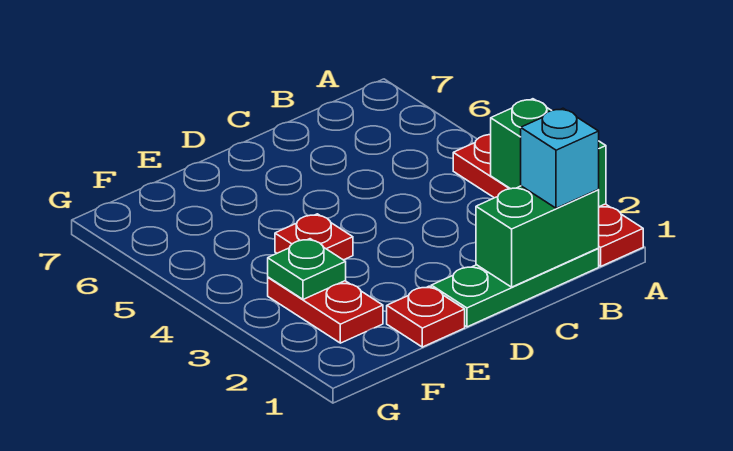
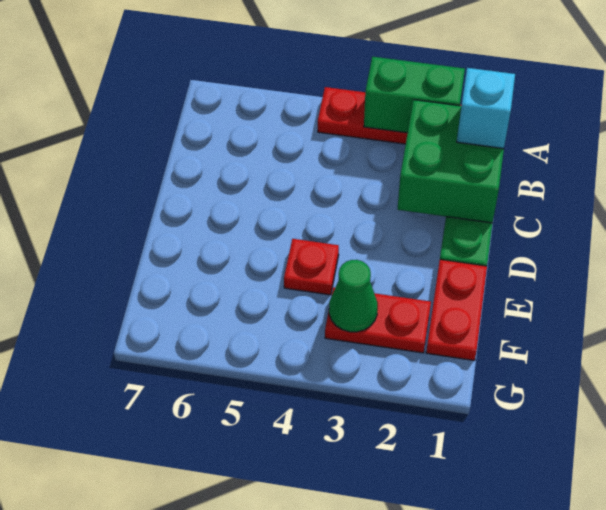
green 1x2 brick [476,186,599,287] -> green 2x2 brick [397,100,504,223]
red 1x1 plate [387,286,465,347] -> red 1x2 plate [426,260,487,360]
green 1x1 plate [268,239,346,299] -> green 1x1 cone [329,260,378,332]

